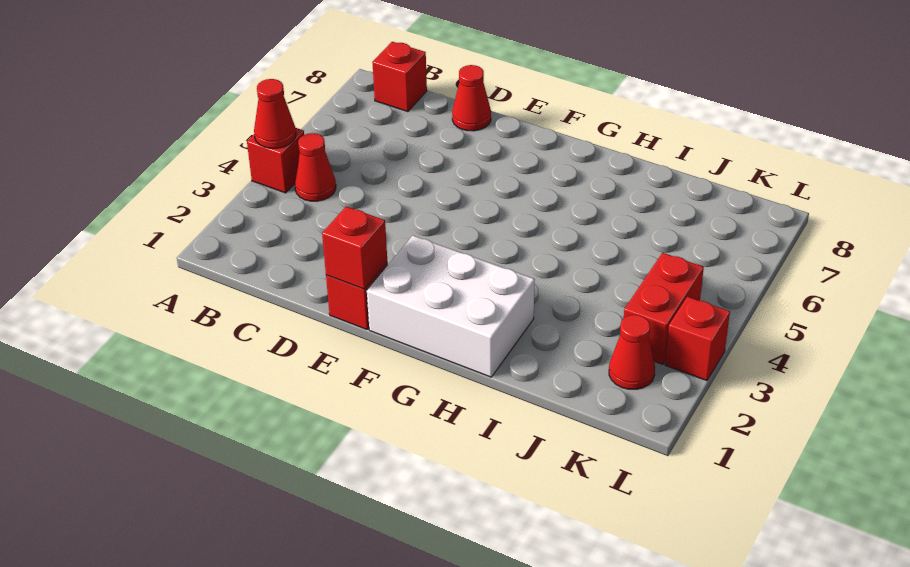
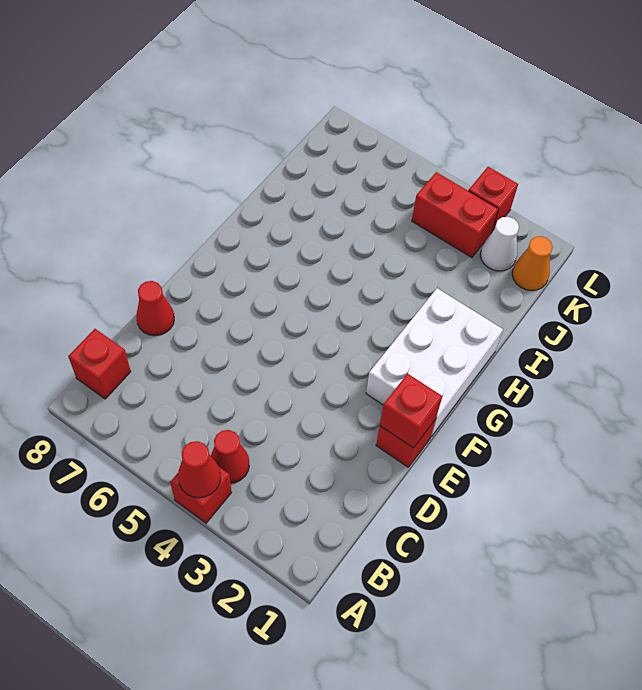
none -> orange 1x1 cone [512,236,553,291]
red 1x1 cone [609,315,655,389] -> white 1x1 cone [480,217,519,271]

